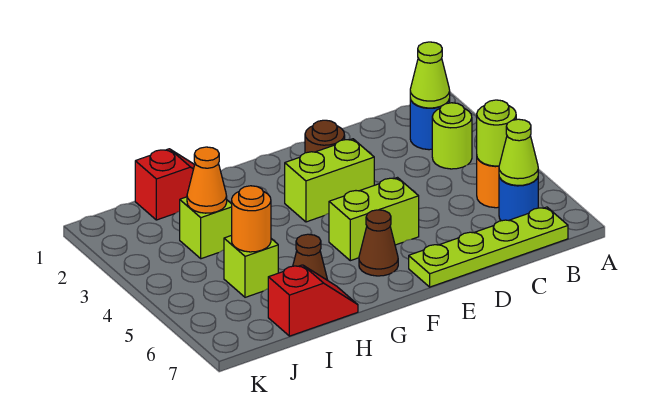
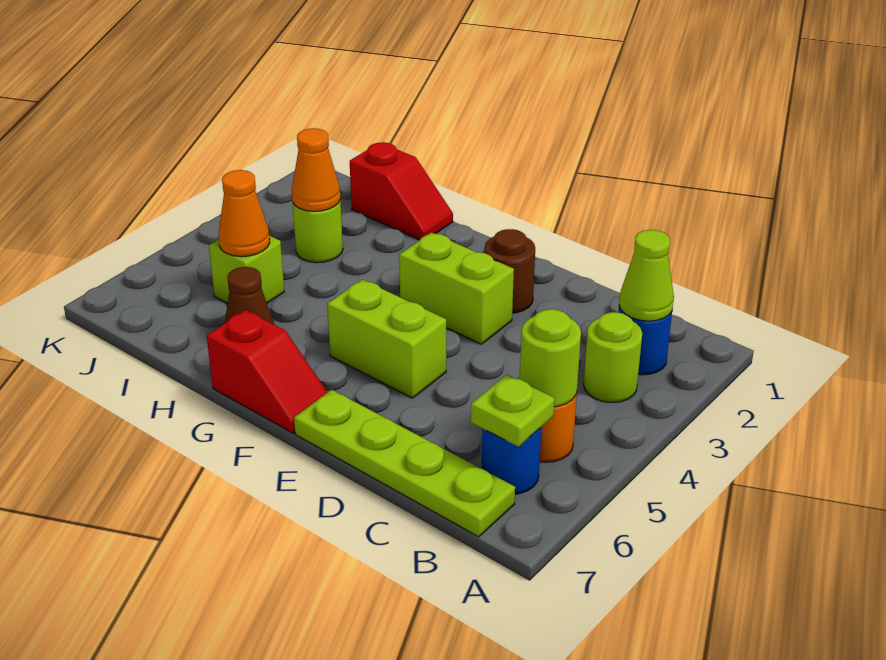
lime 1x1 cone [499,119,538,185] -> lime 1x1 plate [471,375,555,447]
brown 1x1 cone [359,210,398,276] -> none
red 1x2 slope [268,265,358,336] -> red 1x2 slope moved to [207,310,327,433]
lime 1x1 brick [180,197,232,259] -> lime 1x1 round brick [293,200,343,263]
orange 1x1 round brick [232,186,271,252] -> orange 1x1 cone [218,170,270,257]

